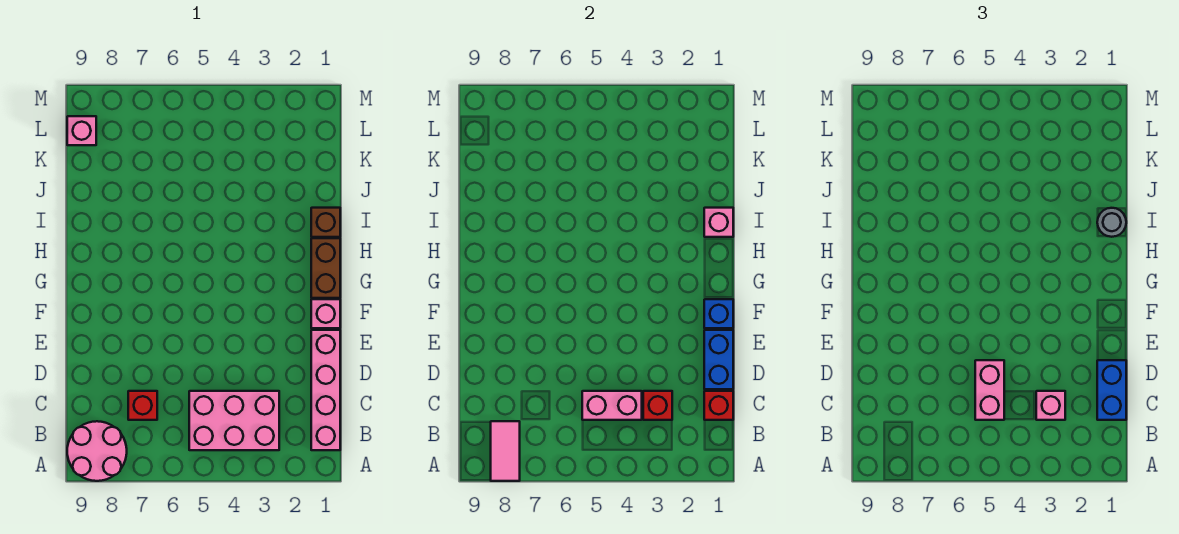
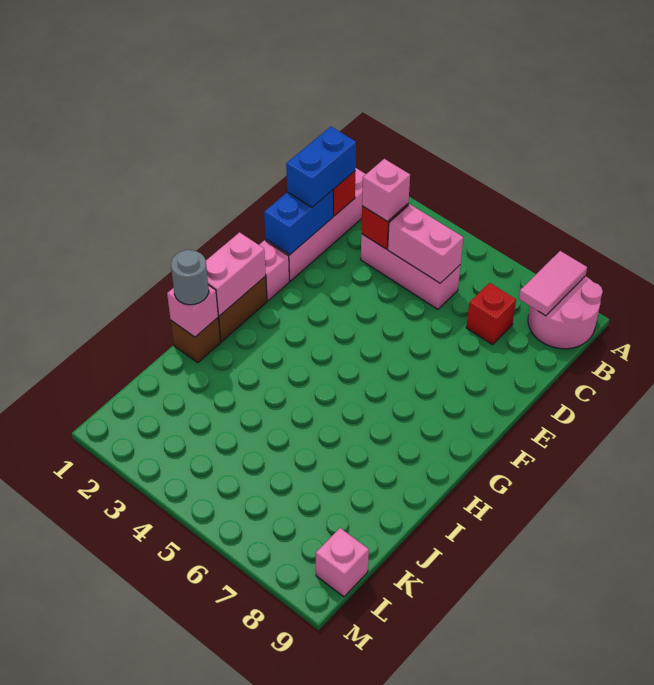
pink 2x3 brick [189,391,279,450] -> pink 1x3 brick [361,234,460,309]
pink 1x2 brick [975,360,1004,420] -> pink 1x2 brick moved to [206,232,266,316]
blue 1x1 brick [704,299,733,328] -> none

